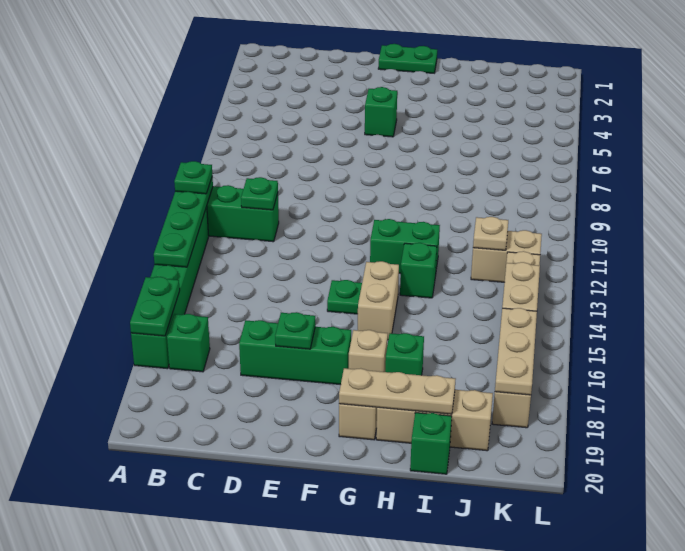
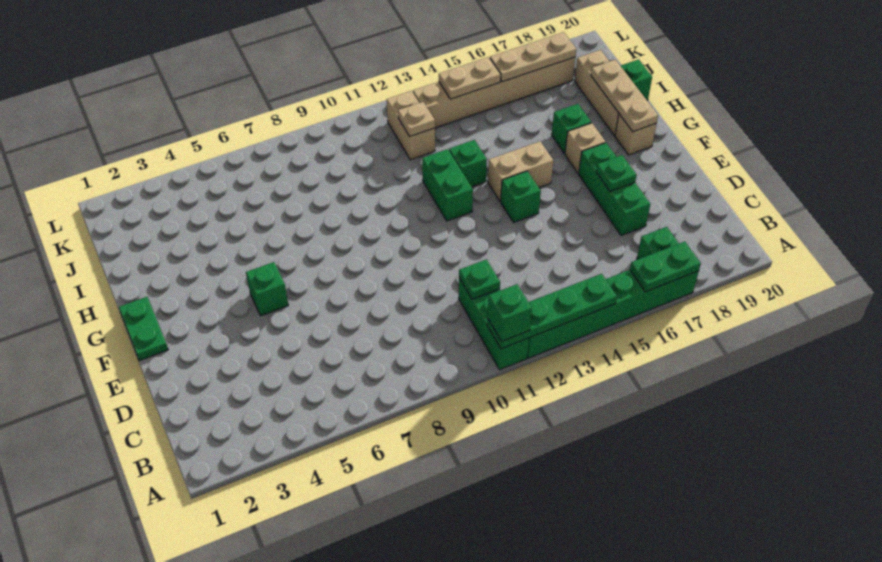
green 1x1 plate [174,161,212,194] -> green 1x1 brick [487,284,532,342]
green 1x1 plate [327,280,362,314] -> green 1x1 brick [501,171,541,223]

